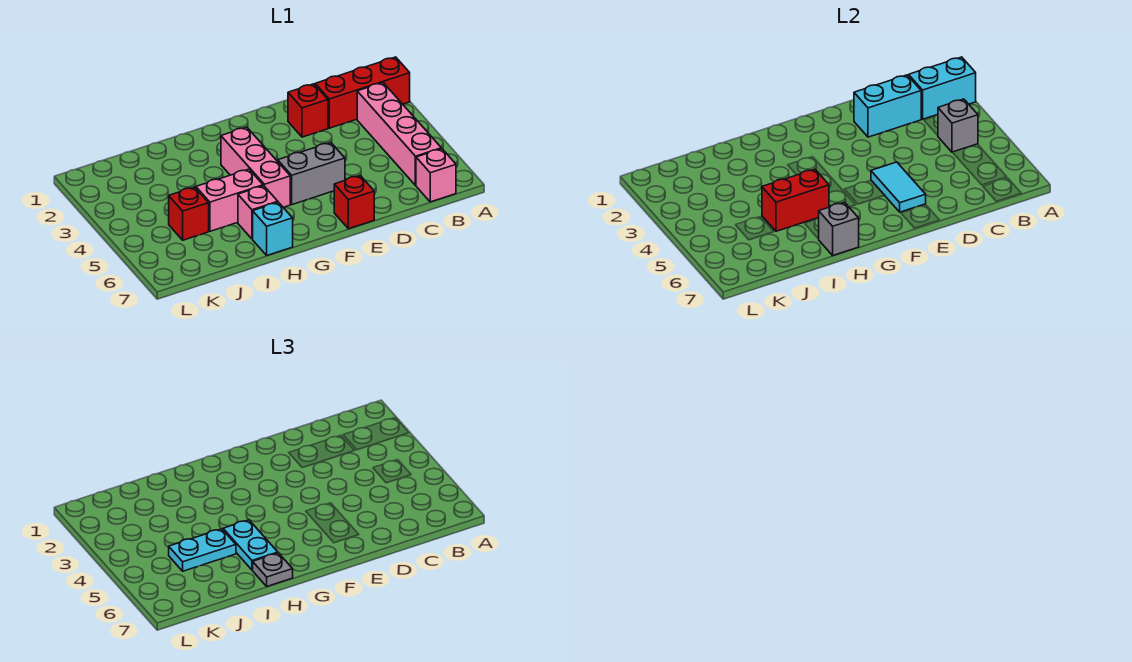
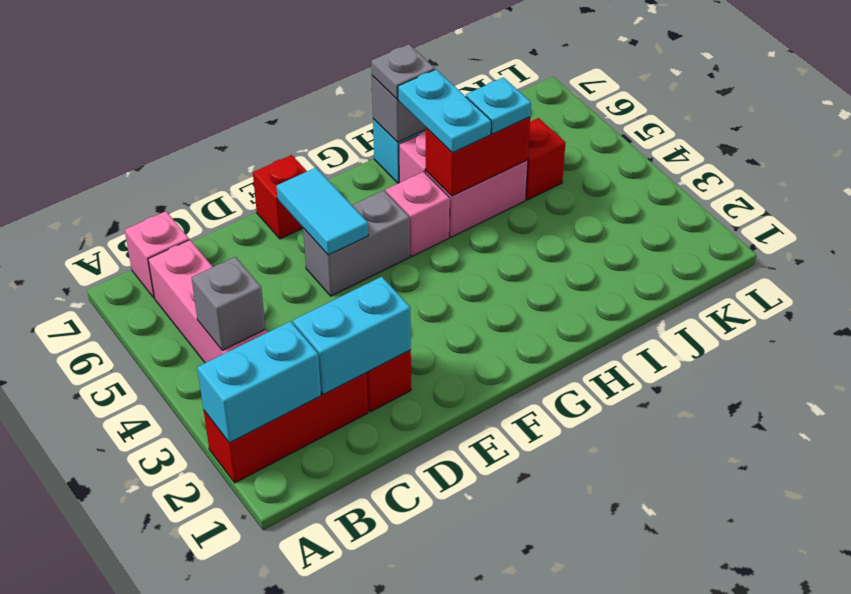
pink 1x3 brick [221,127,290,207] -> pink 1x1 brick [386,172,450,256]
cyan 1x2 plate [169,529,236,571] -> cyan 1x1 plate [466,77,531,134]

